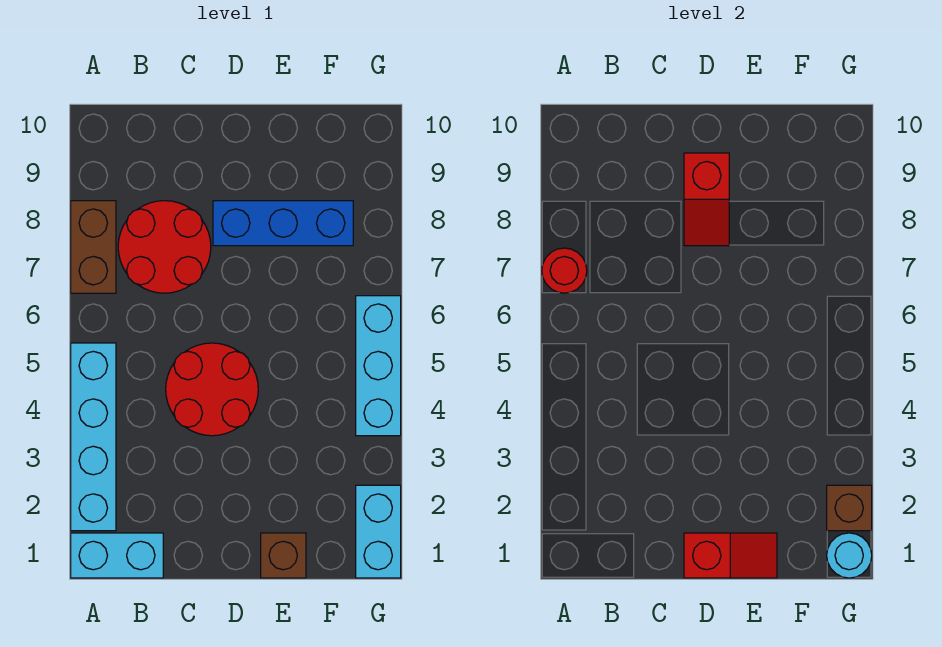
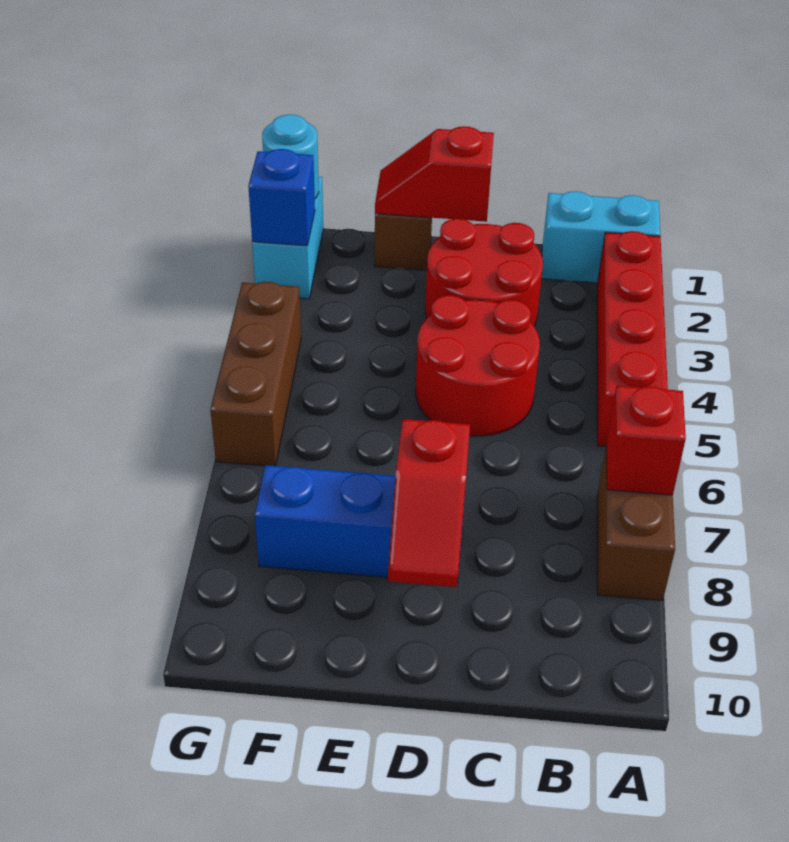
cyan 1x4 brick [71,343,116,531] -> red 1x4 brick [597,231,668,446]
red 1x1 round brick [542,248,587,293] -> red 1x1 brick [606,386,686,495]
red 2x2 round brick [118,201,211,293] -> red 2x2 round brick moved to [425,219,543,326]
red 1x2 slope [684,153,729,246] -> red 1x2 slope turned to [388,419,470,587]
brown 1x1 brick [827,485,872,531] -> blue 1x1 brick [248,149,315,246]
cyan 1x3 brick [356,296,401,436] -> brown 1x3 brick [210,282,301,466]

